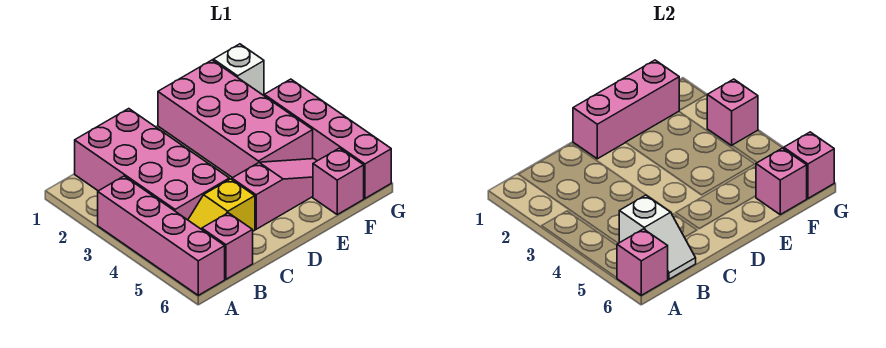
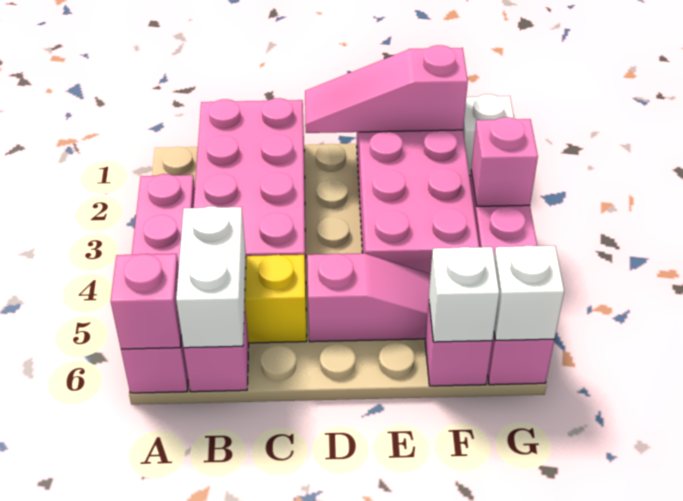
white 1x2 slope [619,195,696,279] -> white 1x2 brick [176,206,246,348]
pink 1x3 brick [573,60,679,159] -> pink 1x3 slope [305,45,468,133]
pink 1x1 brick [756,148,807,214] -> white 1x1 brick [429,247,499,342]
pink 1x1 brick [784,132,834,198] -> white 1x1 brick [494,246,564,340]

